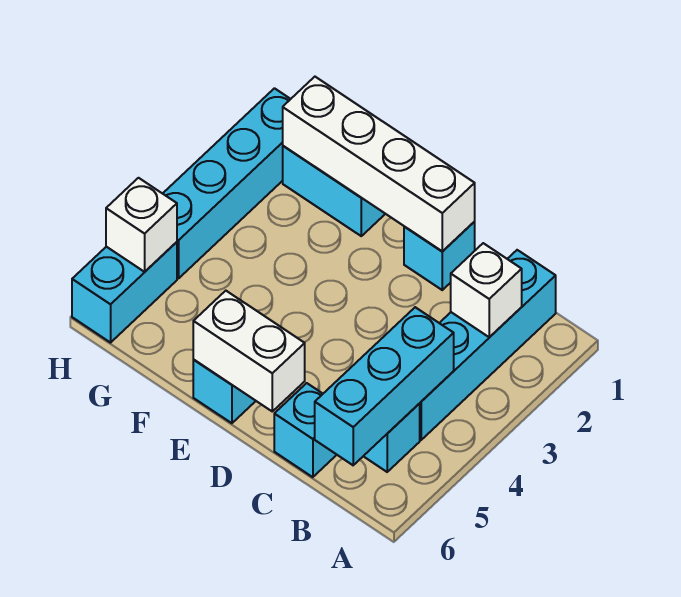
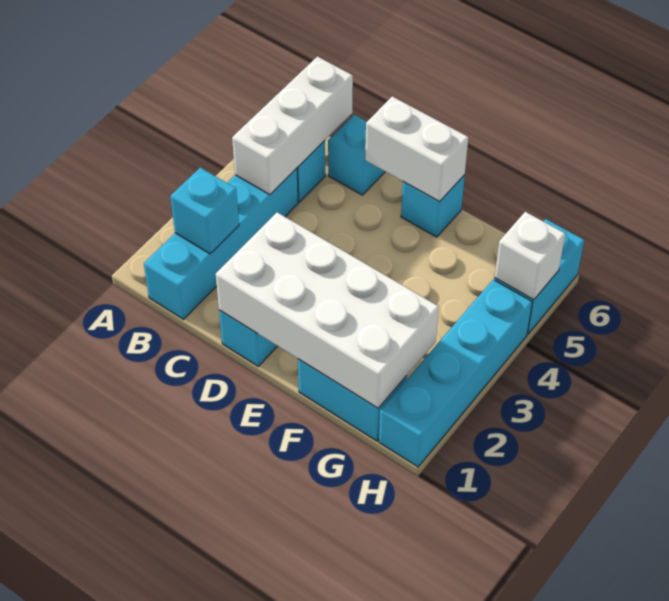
white 1x1 brick [451,243,522,337] -> cyan 1x1 brick [170,168,239,254]
cyan 1x3 brick [315,307,454,465] -> white 1x3 brick [232,57,353,195]
white 1x4 brick [283,77,475,251] -> white 2x4 brick [216,212,439,408]

